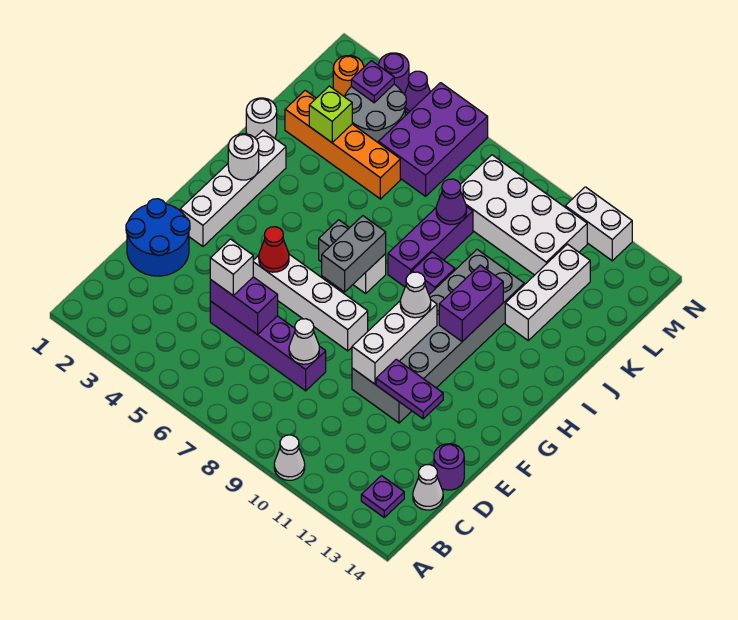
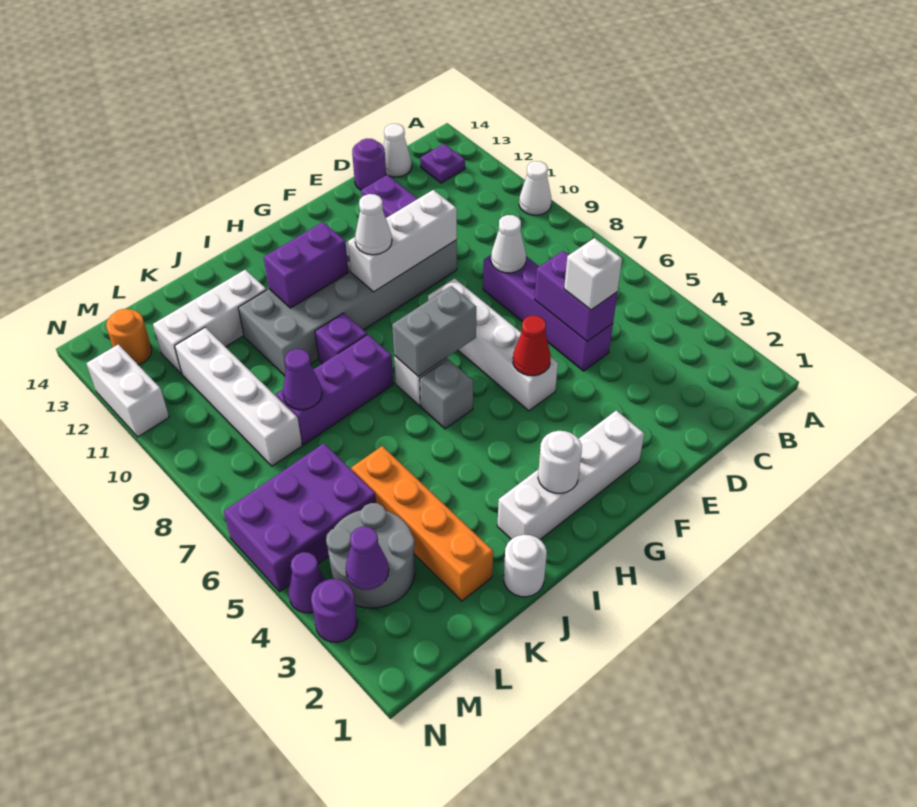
blue 2x2 round brick [126,199,190,276] -> none
lime 1x1 brick [309,86,352,143] -> none
white 2x4 brick [460,155,587,275] -> white 1x4 brick [175,327,302,466]
orange 1x1 round brick [333,55,364,96] -> orange 1x1 round brick moved to [106,309,152,365]
purple 1x1 plate [351,61,394,103] -> purple 1x1 cone [346,527,389,590]

